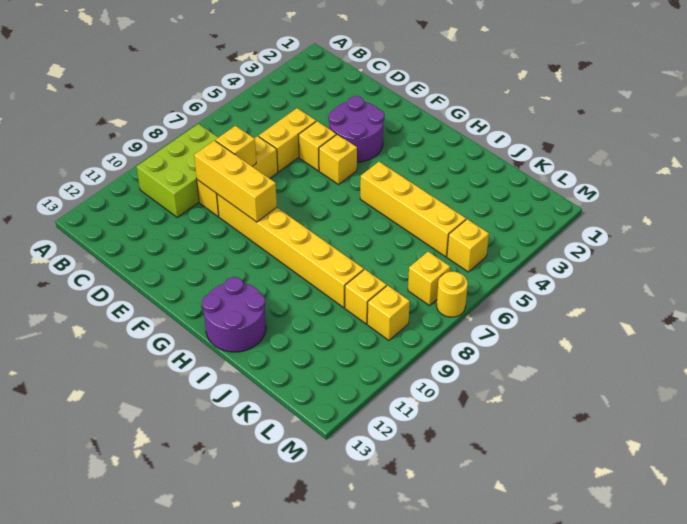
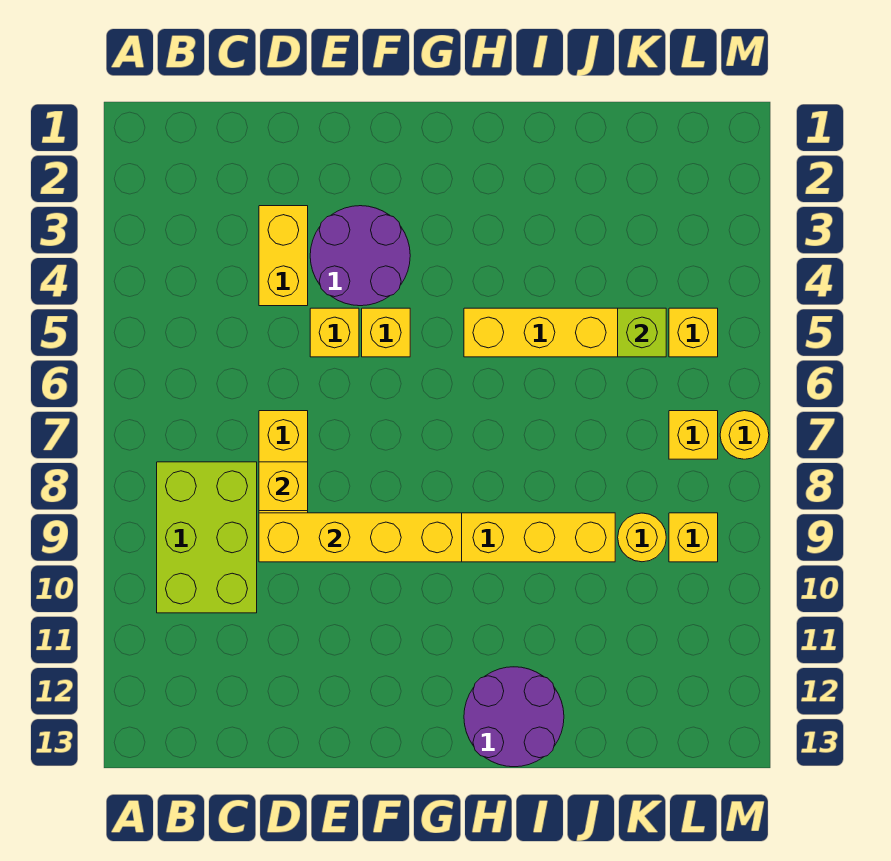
yellow 1x2 brick [259,108,316,172] -> yellow 1x2 brick moved to [259,206,308,306]
yellow 1x3 brick [194,140,277,222] -> yellow 1x4 brick [259,513,462,562]
none -> lime 1x1 brick [618,308,666,357]
yellow 1x1 brick [345,269,386,324] -> yellow 1x1 round brick [618,513,666,562]

